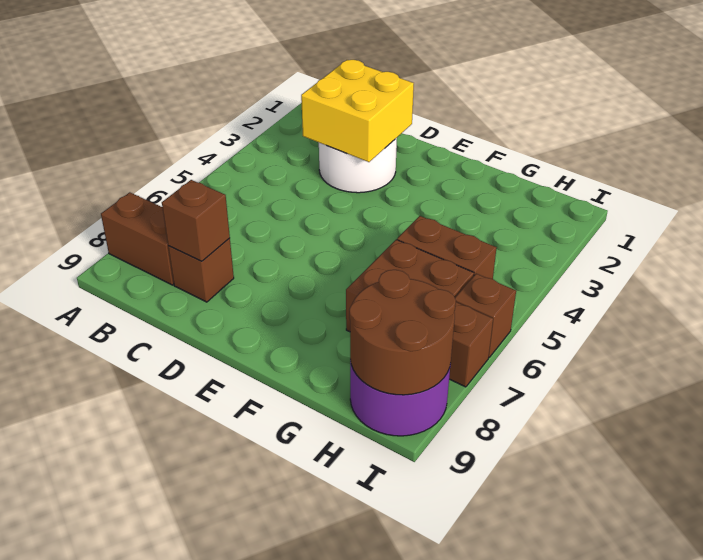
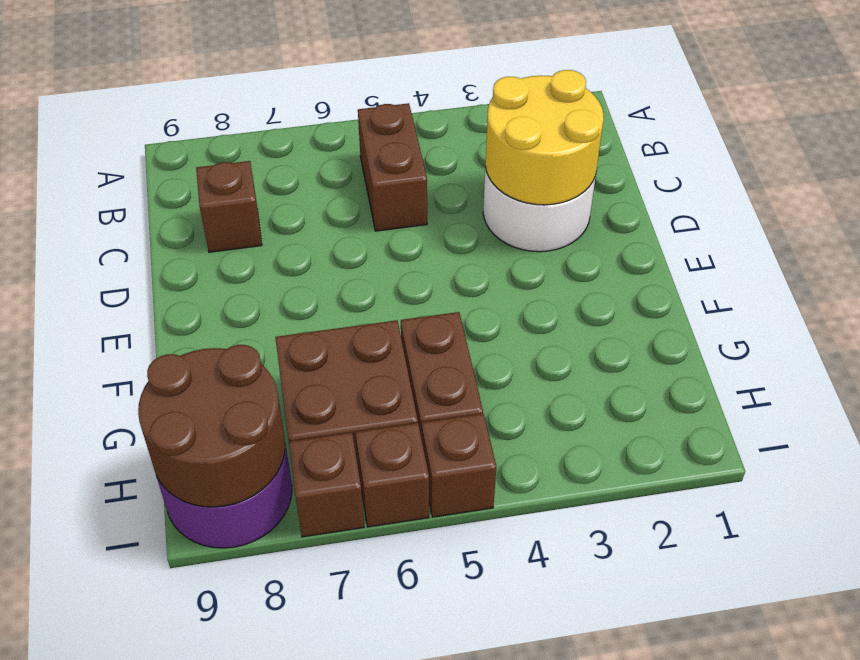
brown 1x2 brick [101,192,174,285] -> brown 1x2 brick moved to [358,103,427,231]
yellow 2x2 brick [301,60,414,162] -> yellow 2x2 round brick [485,70,604,205]
brown 1x1 brick [162,180,230,261] -> brown 1x1 brick moved to [421,414,496,517]

